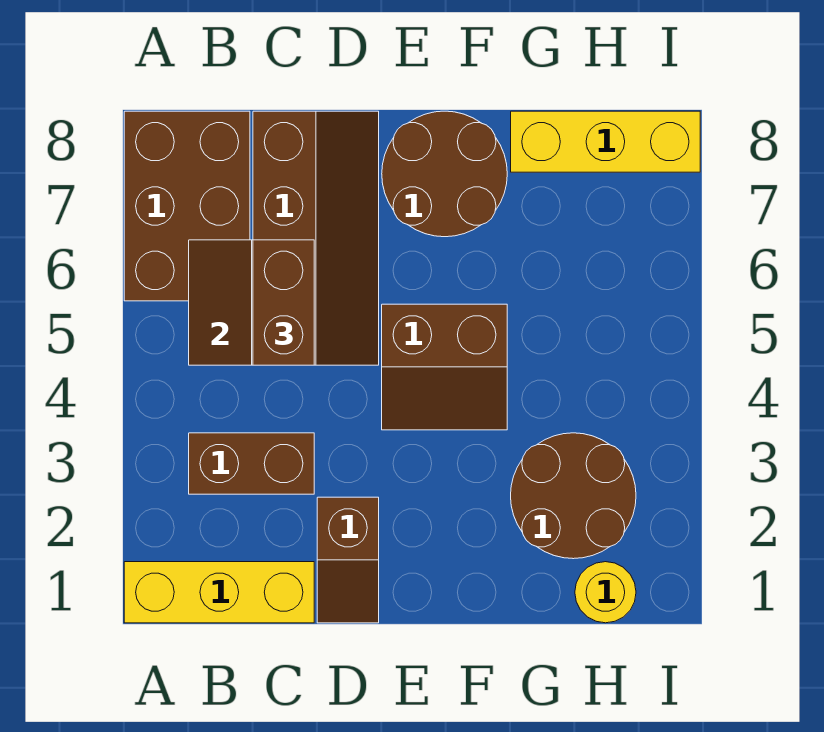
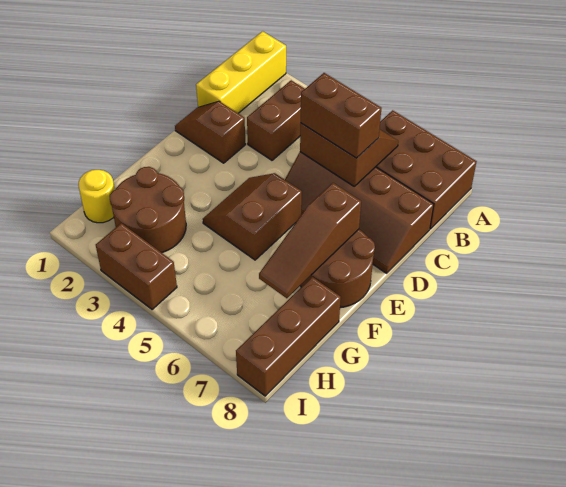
none -> brown 1x3 slope [259,183,361,298]
yellow 1x3 brick [511,111,700,172] -> brown 1x3 brick [236,277,341,396]
none -> brown 1x2 brick [96,223,177,310]

